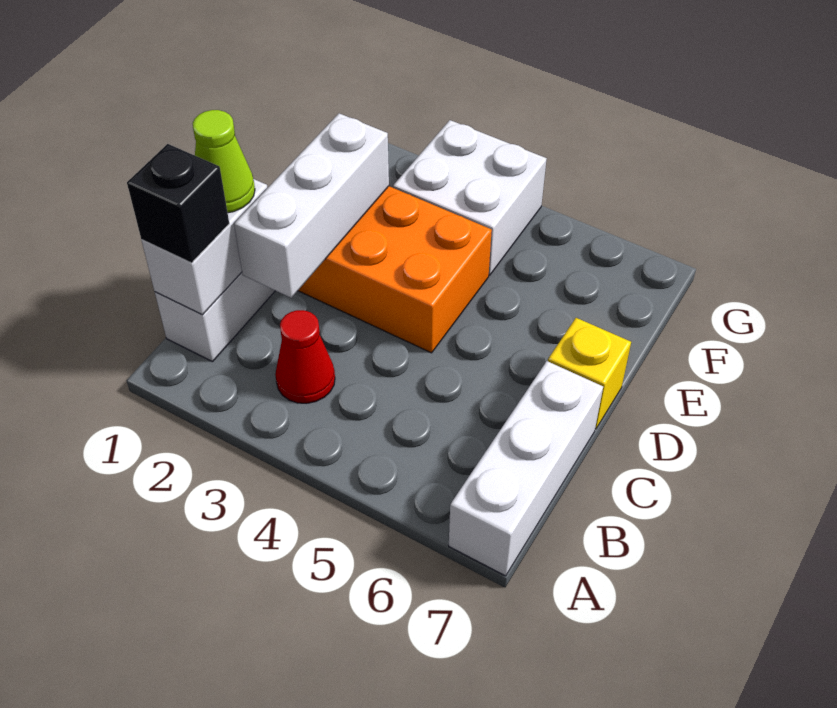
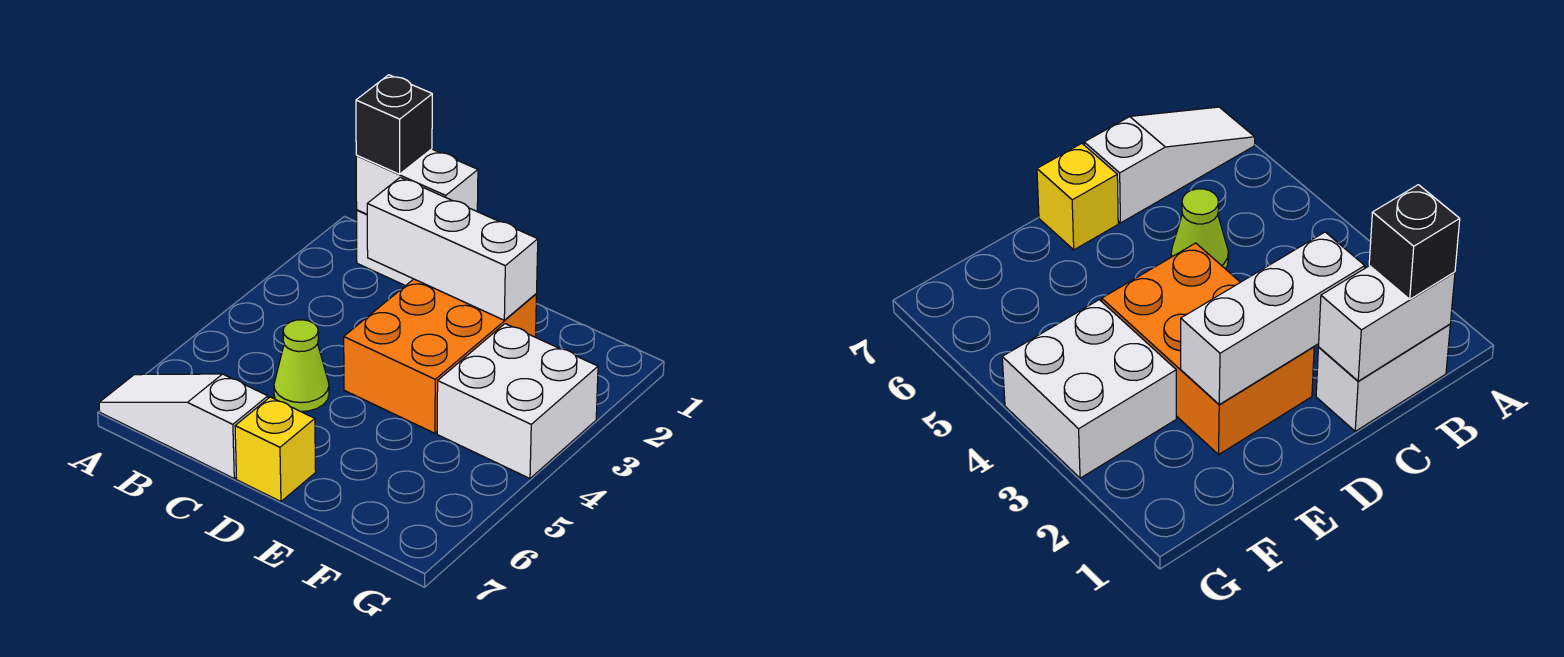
white 1x3 brick [449,361,603,576] -> white 1x3 slope [99,374,268,478]
red 1x1 cone [275,310,335,403] -> none
lime 1x1 cone [193,110,255,213] -> lime 1x1 cone moved to [274,320,329,412]

